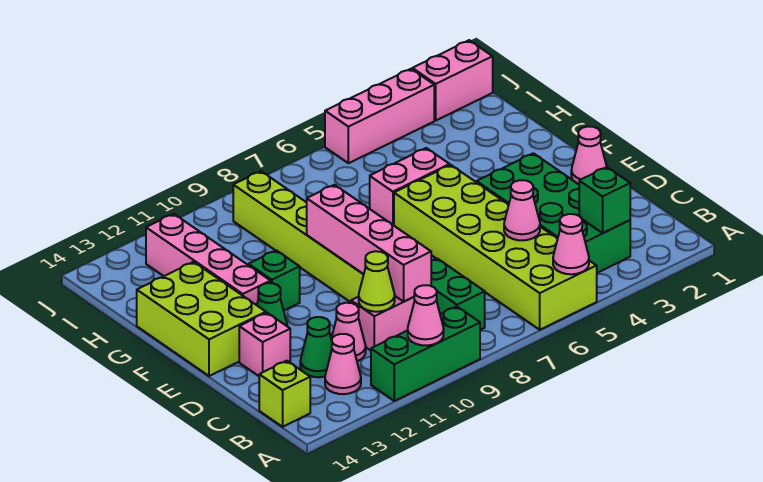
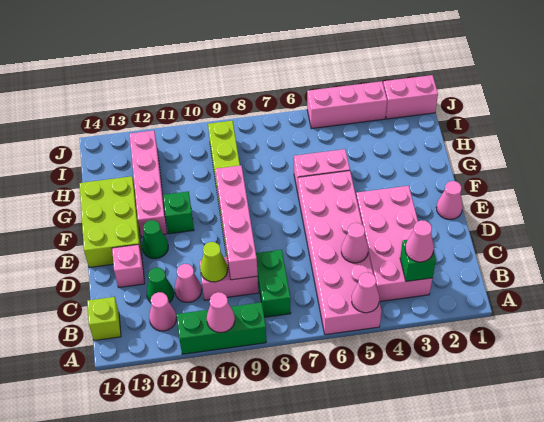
lime 2x6 brick [394,165,597,330] -> pink 2x6 brick [298,171,382,335]
green 2x4 brick [477,153,630,273] -> pink 2x4 brick [356,186,432,302]
none -> pink 1x1 cone [405,220,434,262]

